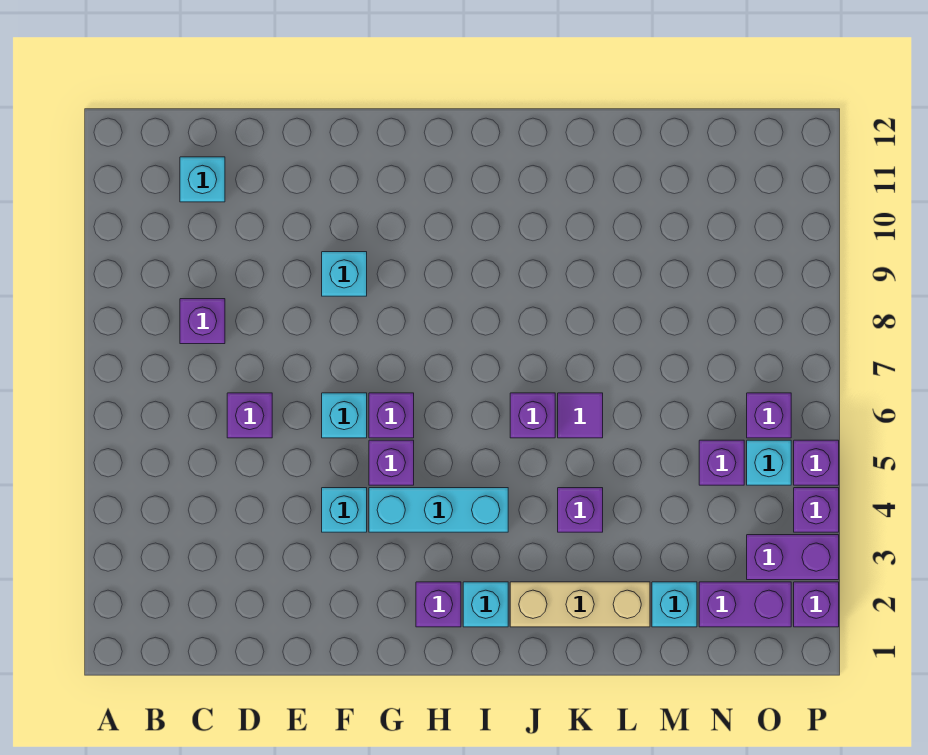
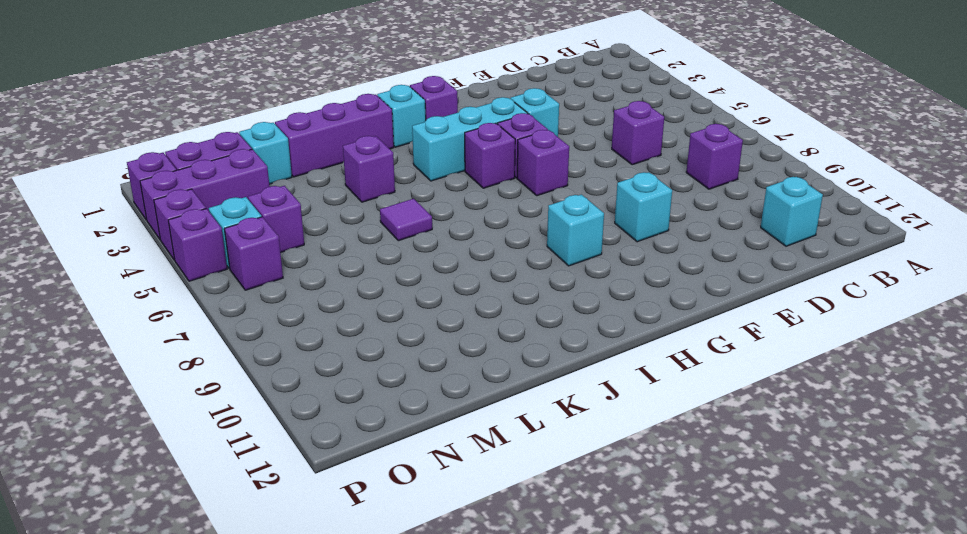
cyan 1x1 brick [322,393,367,438] -> cyan 1x1 brick moved to [547,195,604,266]
tan 1x3 brick [510,582,650,627] -> purple 1x3 brick [275,94,394,177]
purple 1x1 brick [510,393,555,438] -> purple 1x1 brick moved to [465,123,515,188]
purple 1x2 brick [747,535,839,580] -> purple 1x3 brick [140,149,270,239]

